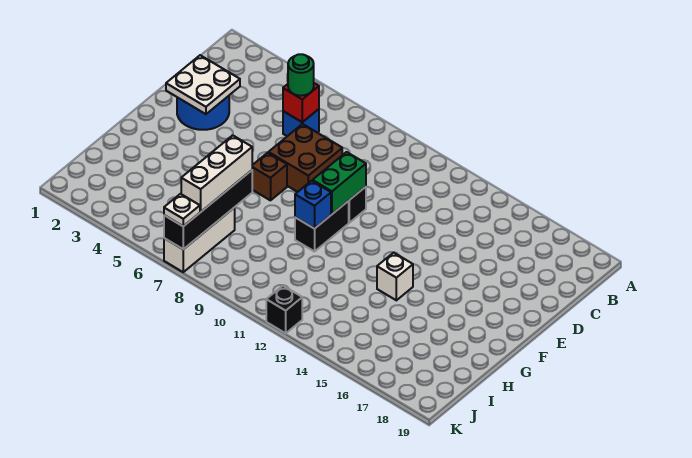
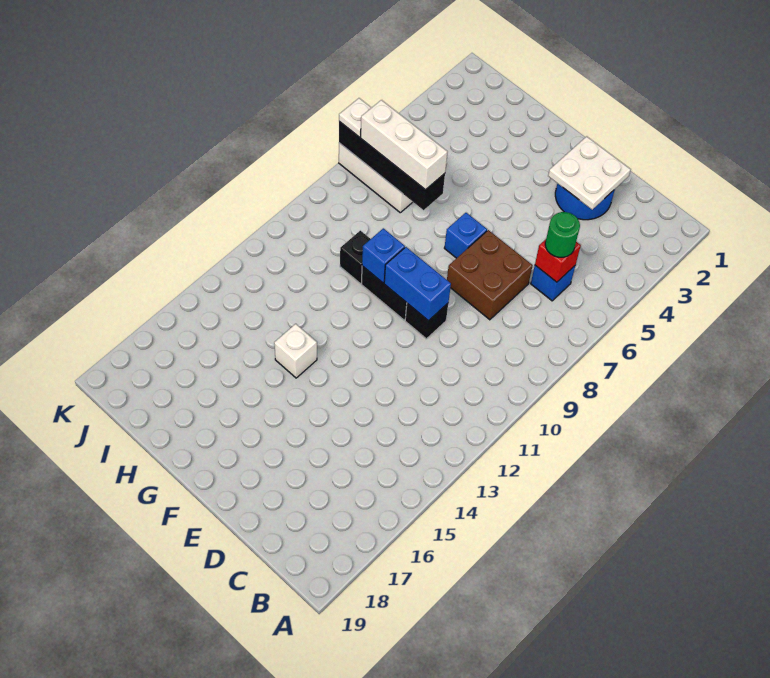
green 1x2 brick [312,152,366,214] -> blue 1x2 brick [384,247,451,321]
brown 1x1 brick [252,153,287,200] -> blue 1x1 brick [444,213,487,258]
black 1x1 brick [266,286,302,333] -> black 1x1 brick moved to [340,231,370,283]

